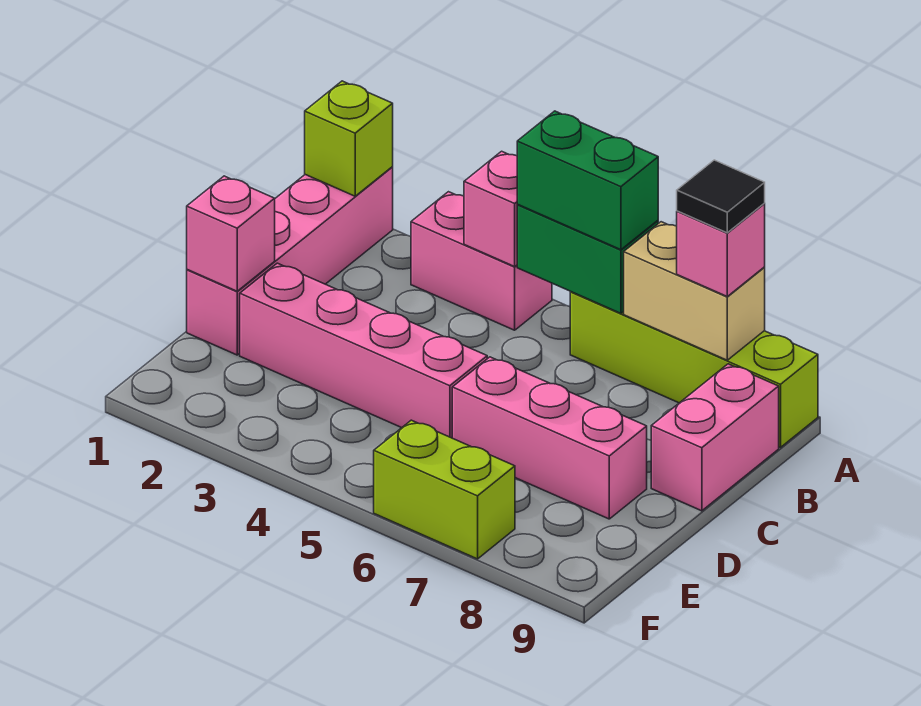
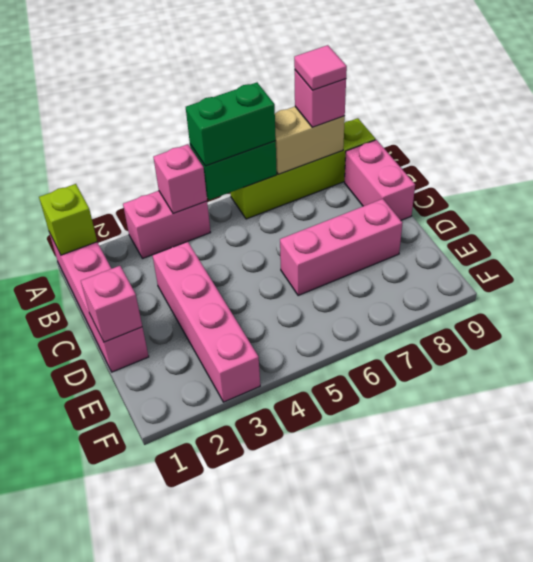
black 1x1 tile [677,160,765,233] -> pink 1x1 tile [294,45,347,90]
pink 1x4 brick [240,263,487,438] -> pink 1x4 brick turned to [152,242,260,402]
lime 1x2 brick [374,420,515,559] -> none

